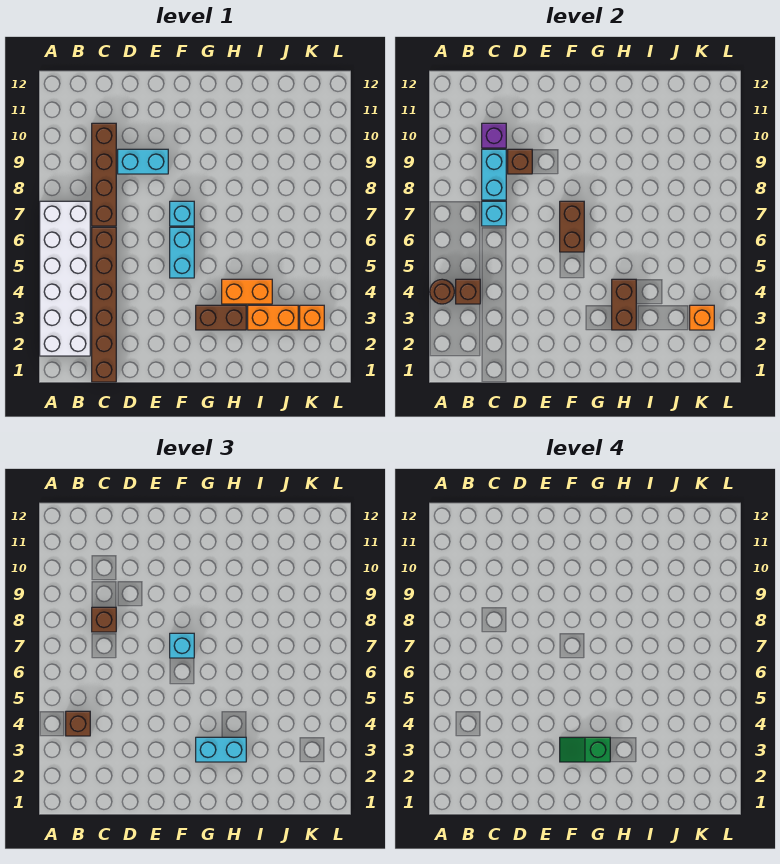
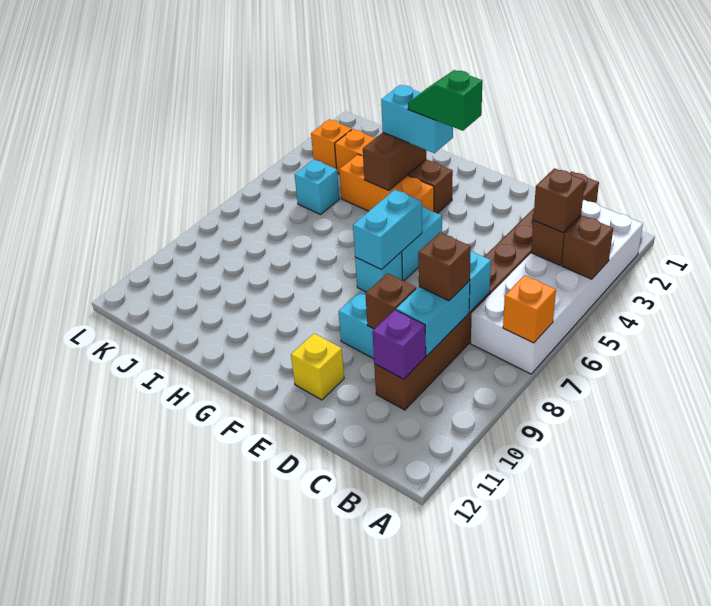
brown 1x1 round brick [430,279,454,304] -> brown 1x1 brick [562,216,613,279]
none -> yellow 1x1 brick [291,334,344,400]
green 1x2 slope [560,737,610,762] -> green 1x2 slope turned to [408,70,482,131]
brown 1x2 brick [560,201,584,252] -> cyan 1x2 brick [353,189,422,270]
cyan 1x1 brick [170,633,194,658] -> cyan 1x1 brick moved to [295,159,339,215]
orange 1x2 brick [222,279,272,304] -> orange 1x3 brick [339,154,434,212]
orange 1x1 brick [690,305,714,330] -> orange 1x1 brick moved to [503,275,556,343]

